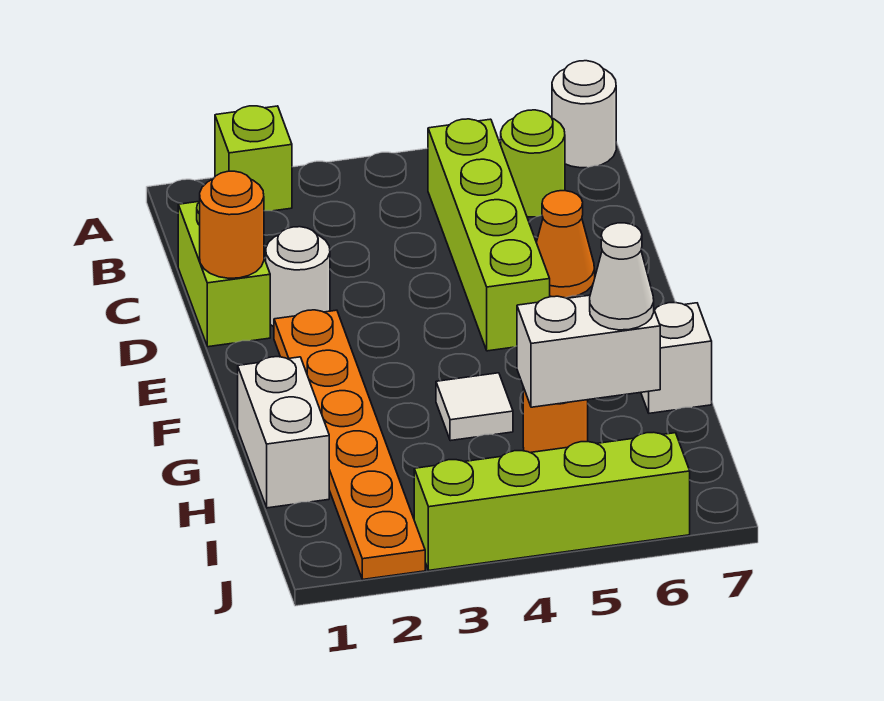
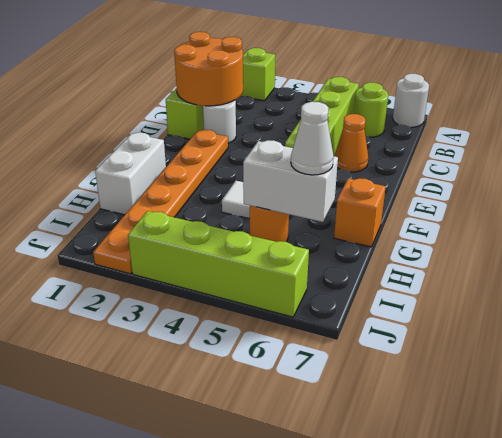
orange 1x1 round brick [200,171,264,278] -> orange 2x2 round brick [174,32,243,106]
white 1x1 brick [641,303,712,413] -> orange 1x1 brick [334,178,386,247]

